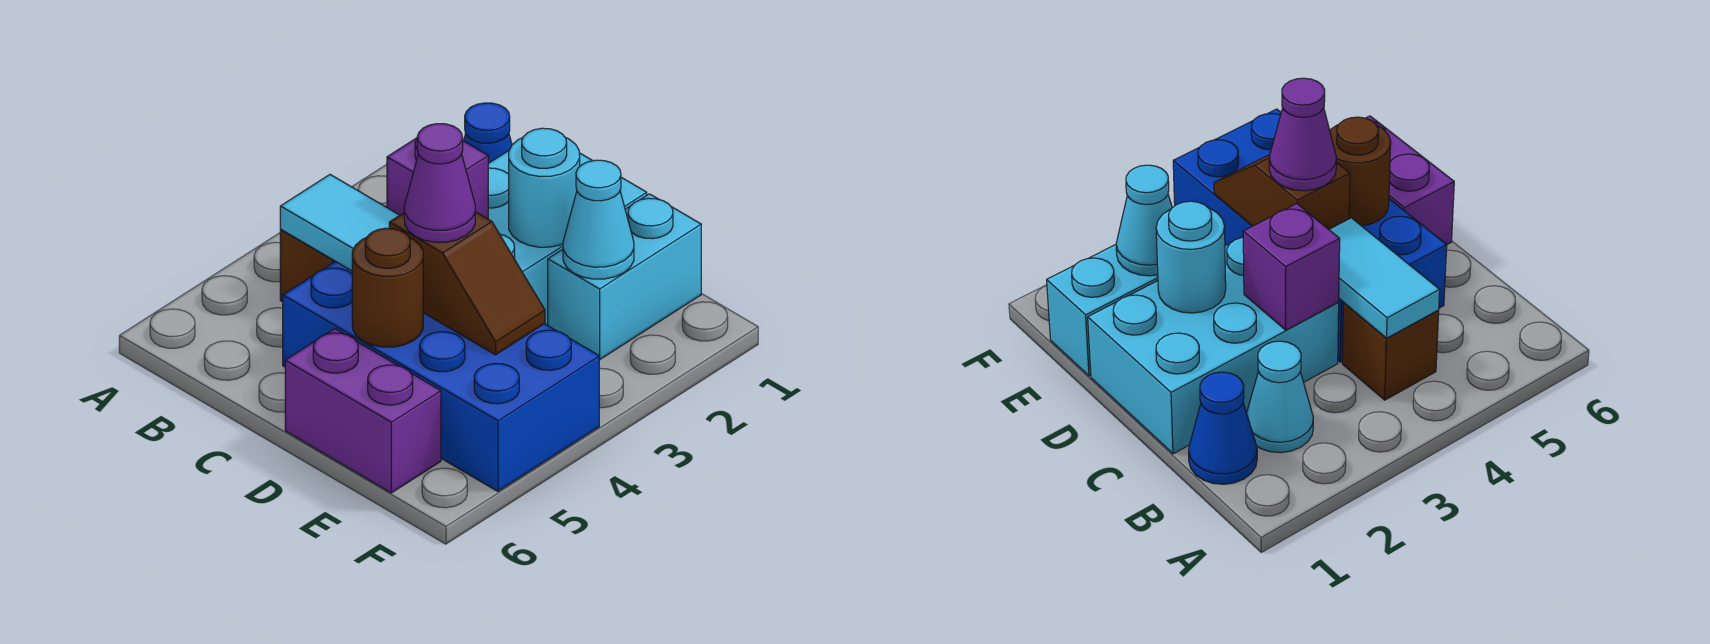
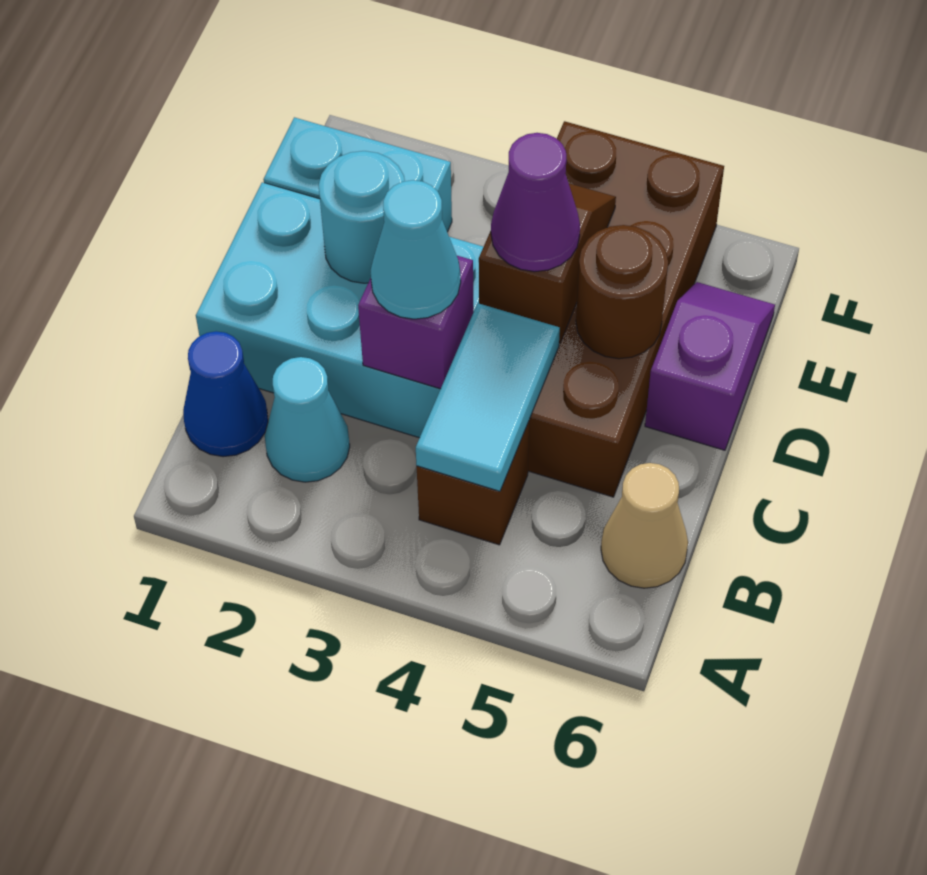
none -> tan 1x1 cone [601,463,688,588]
blue 2x4 brick [283,261,600,491] -> brown 2x4 brick [528,121,724,497]
purple 1x2 brick [285,329,441,493] -> purple 1x2 slope [645,282,775,450]
cyan 1x1 cone [563,160,634,279] -> cyan 1x1 cone moved to [371,180,461,319]

